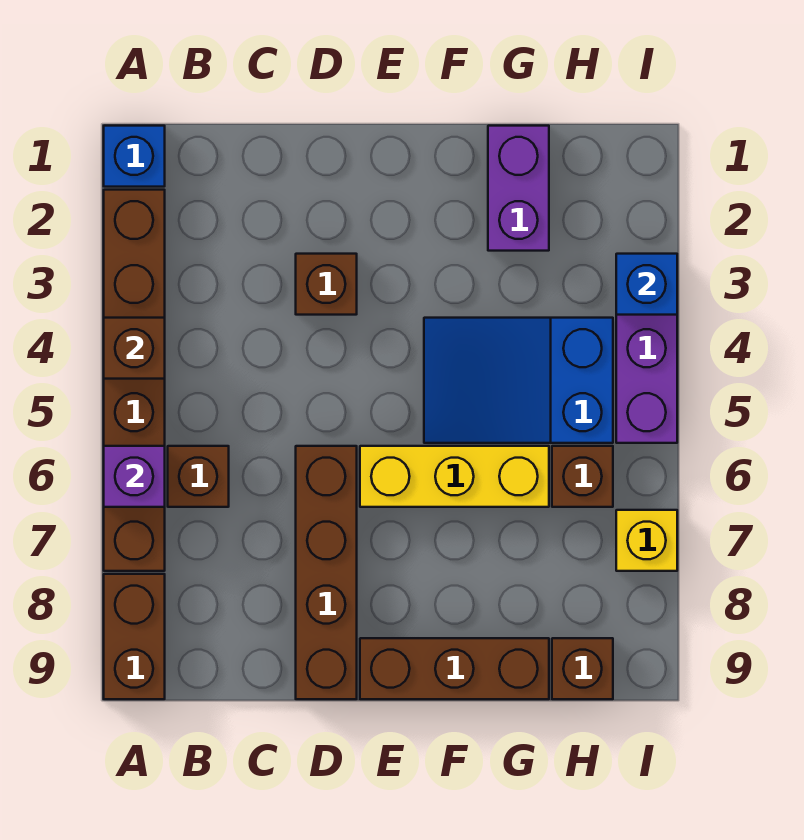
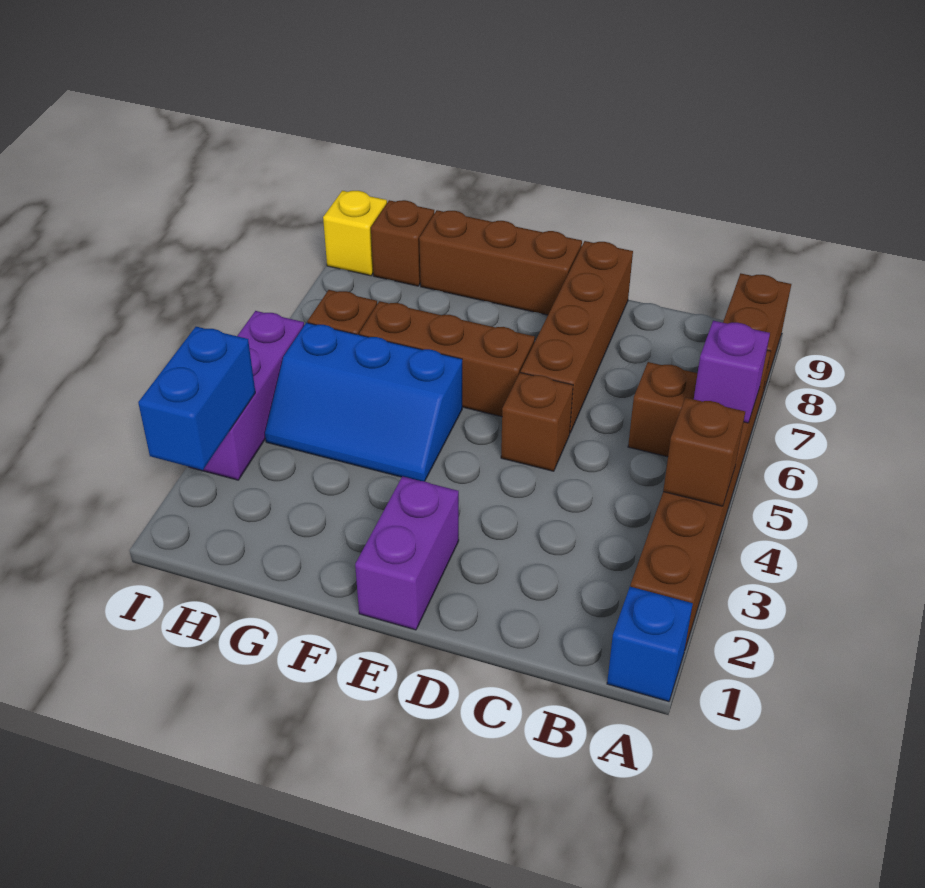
brown 1x1 brick [296,254,357,315] -> brown 1x1 brick moved to [501,372,573,471]
yellow 1x3 brick [360,446,549,507] -> brown 1x3 brick [359,301,535,417]
blue 2x3 slope [424,318,613,443] -> blue 2x3 slope turned to [265,323,462,481]
purple 1x2 brick [488,126,549,251] -> purple 1x2 brick moved to [355,476,459,630]
blue 1x1 brick [616,254,677,315] -> blue 1x2 brick [138,327,255,470]
yellow 1x1 brick [616,510,677,571] -> yellow 1x1 brick moved to [323,191,387,276]

